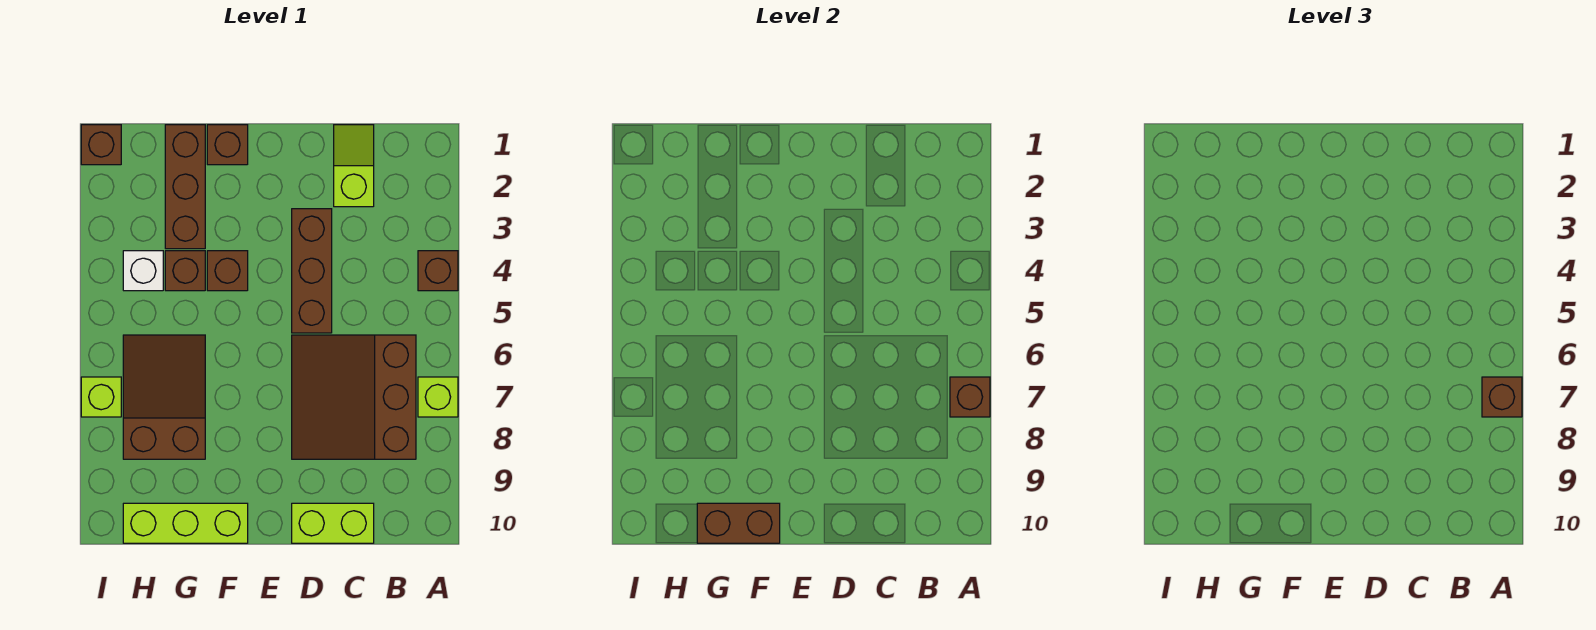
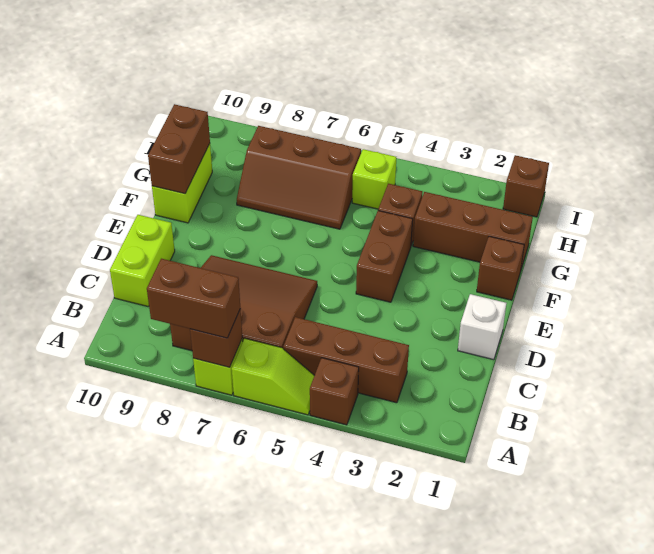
brown 1x1 brick [1482,377,1522,417] -> brown 1x2 brick [147,259,240,338]
lime 1x2 slope [334,125,374,207] -> lime 1x2 slope moved to [232,338,315,415]
brown 1x3 brick [292,209,332,333] -> brown 1x3 brick moved to [283,317,409,403]
brown 1x1 brick [207,251,248,291] -> brown 1x2 brick [356,211,413,302]
lime 1x3 brick [123,503,248,543] -> lime 1x2 brick [152,144,212,223]
brown 2x3 slope [123,335,205,459] -> brown 2x3 slope turned to [237,126,361,229]
white 1x1 brick [123,251,163,291] -> white 1x1 brick moved to [458,294,506,360]
lime 1x1 brick [81,377,121,417] -> lime 1x1 brick moved to [352,149,396,209]

